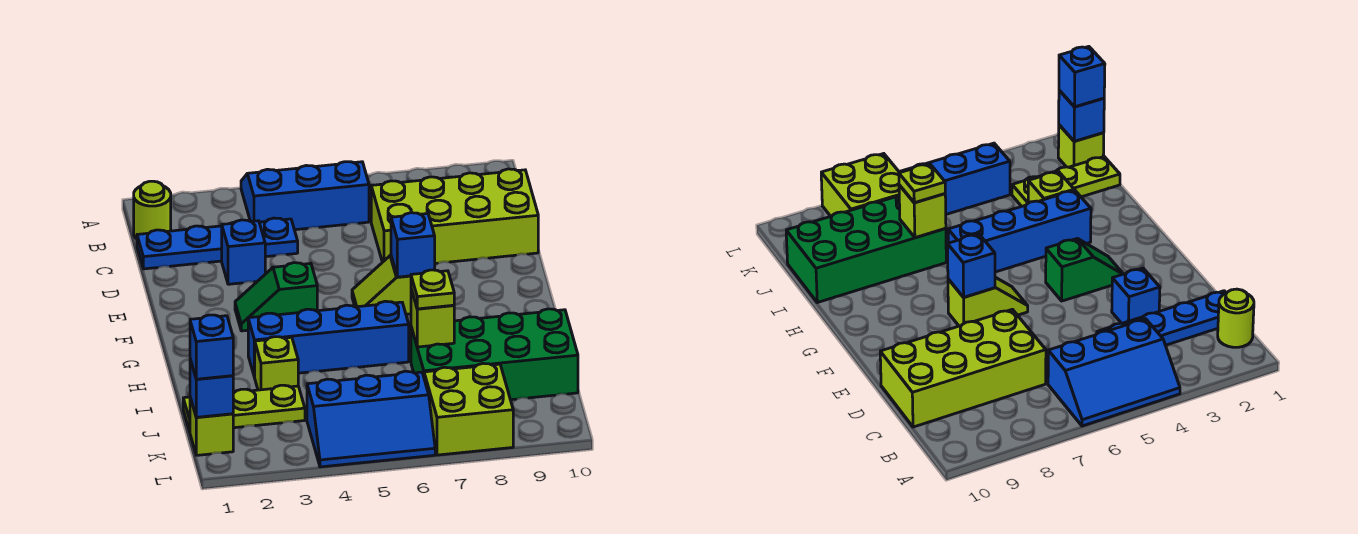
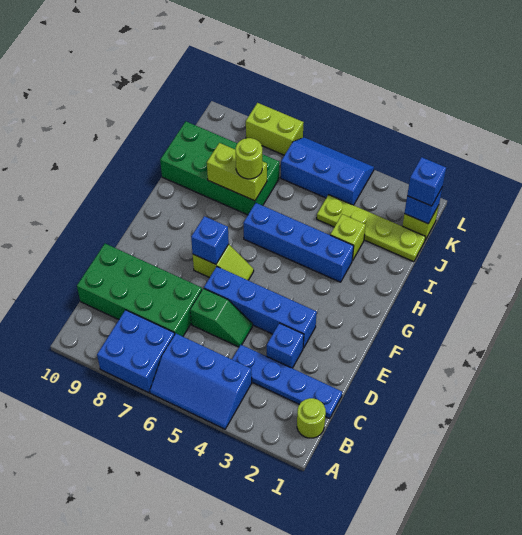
none -> blue 2x2 brick [97,310,175,393]
lime 2x4 brick [371,169,538,263] -> green 2x4 brick [77,244,202,336]
none -> blue 1x4 brick [204,267,317,348]
green 1x2 slope [235,263,317,331] -> green 1x2 slope moved to [190,288,253,347]
lime 1x1 brick [411,289,454,347] -> lime 1x2 brick [207,143,267,201]
lime 1x1 plate [411,270,454,309] -> lime 1x1 round brick [236,138,262,179]
lime 1x3 plate [183,385,305,431] -> lime 1x4 plate [317,195,426,262]
lime 2x2 brick [424,363,513,455] -> lime 1x2 brick [246,103,304,155]

